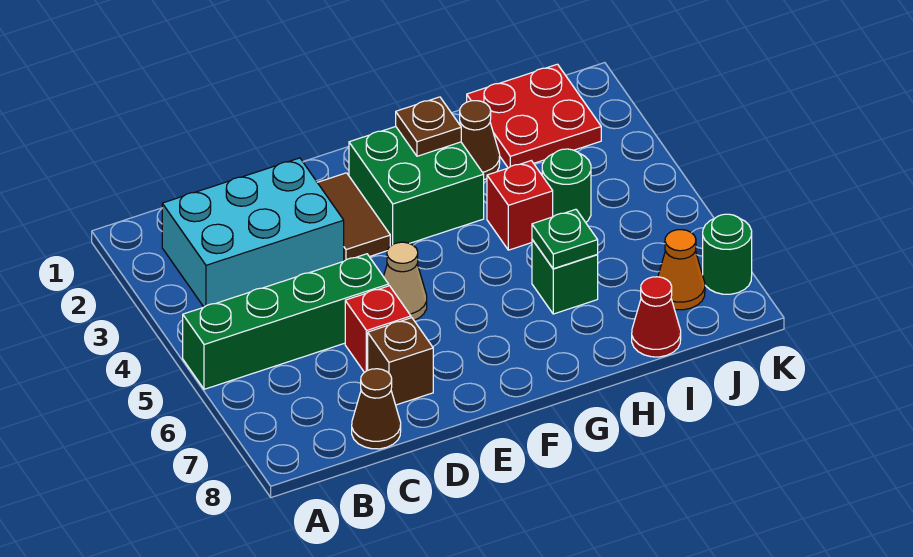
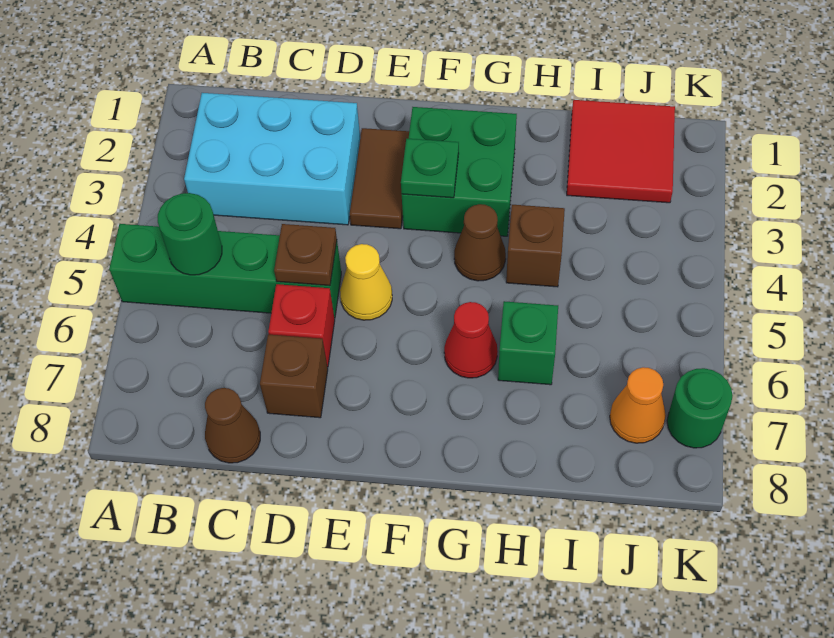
tan 1x1 cone [383,242,427,320] -> yellow 1x1 cone [340,244,392,320]
brown 1x1 plate [396,97,461,156] -> brown 1x1 plate moved to [274,224,337,286]
brown 1x1 cone [459,101,500,179] -> brown 1x1 cone moved to [454,204,506,281]
red 1x1 brick [487,161,553,250] -> brown 1x1 brick [506,205,565,287]
green 1x1 plate [532,209,598,269] -> green 1x1 plate moved to [401,139,459,198]
red 2x2 plate [467,64,601,168] -> red 2x2 tile [567,100,675,203]
green 1x1 round brick [542,149,591,222] -> green 1x1 round brick moved to [158,193,222,275]
red 1x1 cone [632,277,681,357] -> red 1x1 cone moved to [444,302,498,378]

